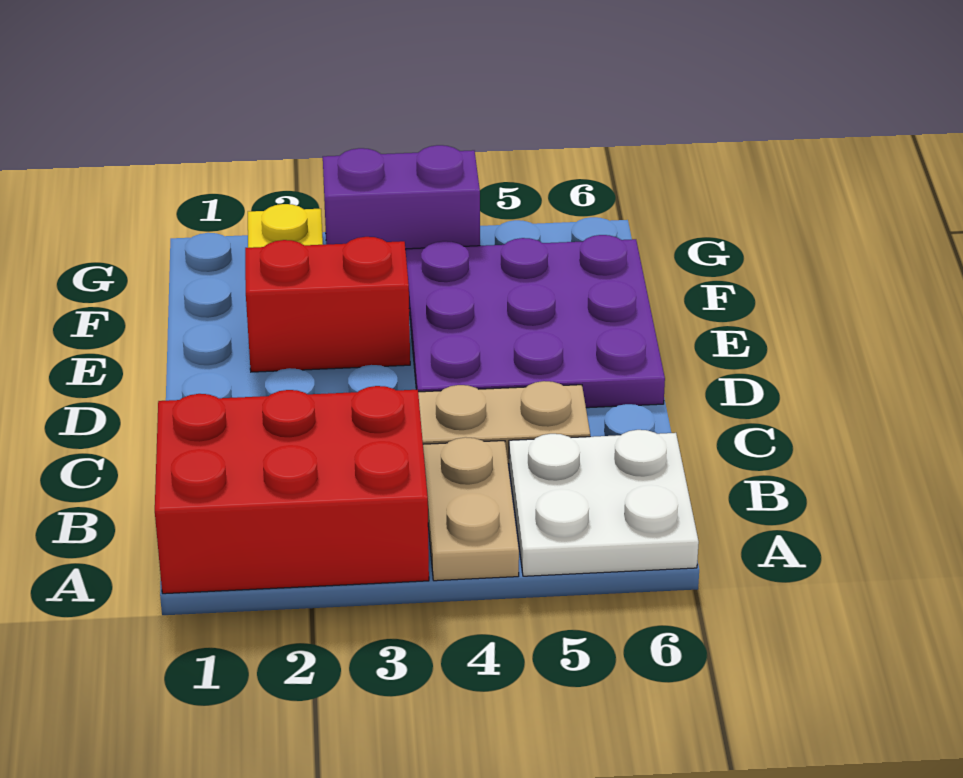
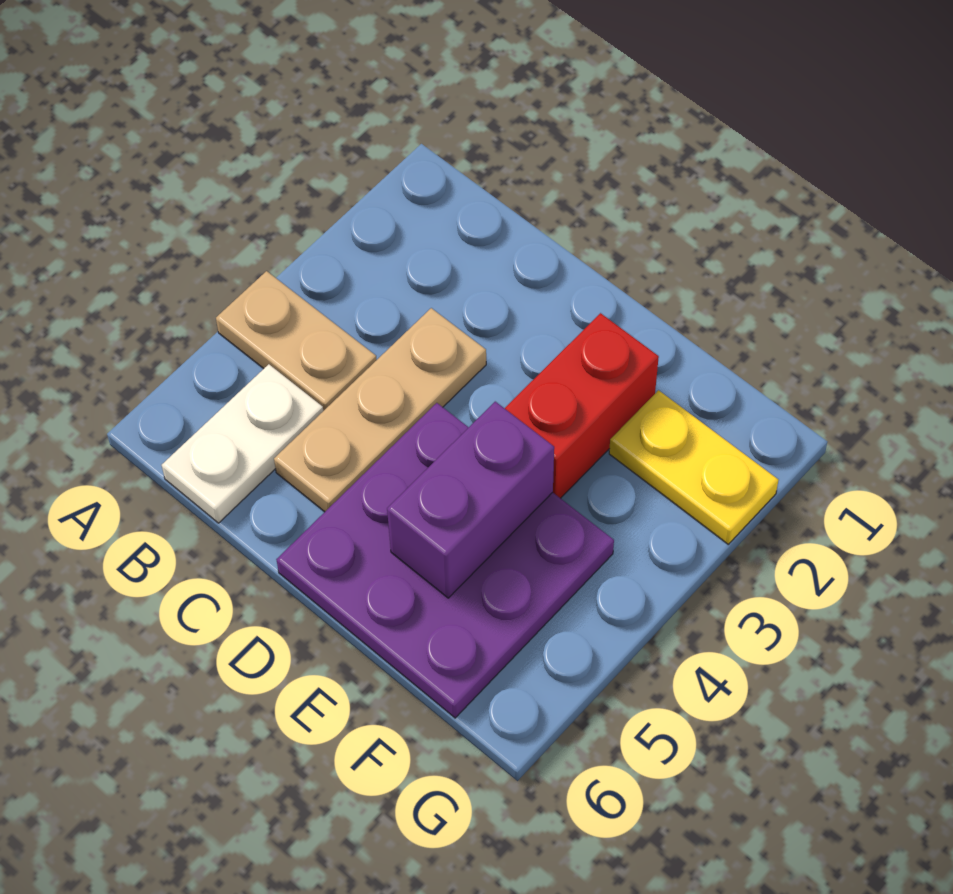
red 2x3 brick [155,386,429,594] -> none
white 2x2 plate [509,430,699,576] -> white 1x2 plate [162,364,323,523]
purple 1x2 brick [323,145,480,250] -> purple 1x2 brick moved to [387,402,554,598]

